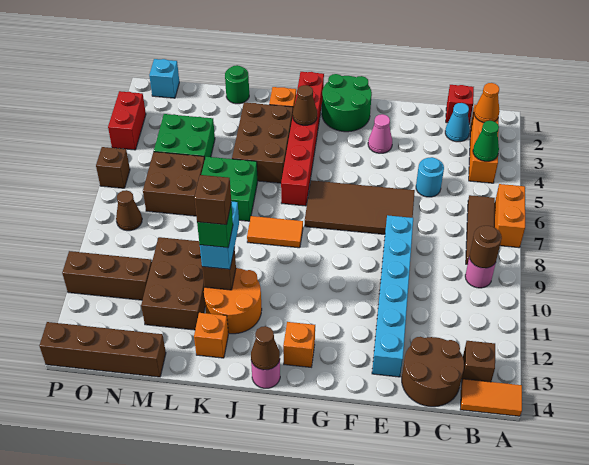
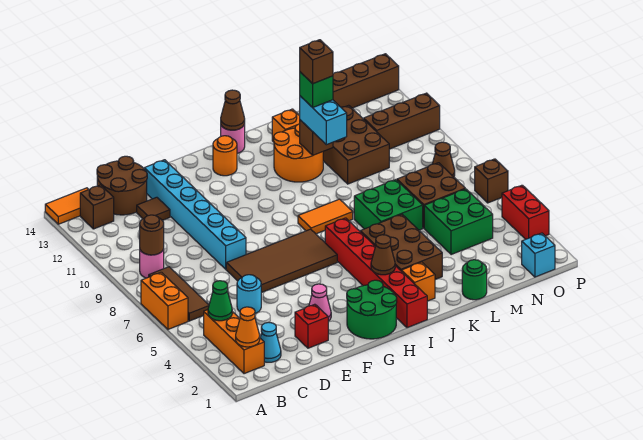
red 1x1 brick [446,85,474,124] -> red 1x1 brick moved to [295,304,328,348]
none -> brown 1x1 tile [137,197,170,220]
orange 1x1 brick [283,322,315,367] -> orange 1x1 round brick [213,136,237,176]

